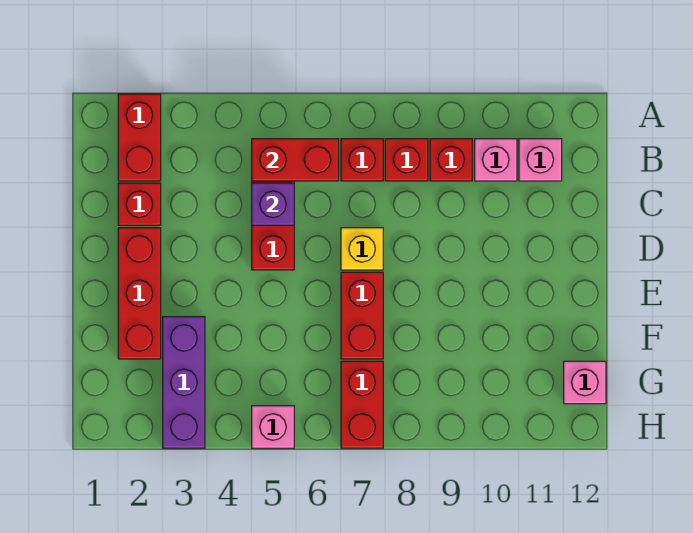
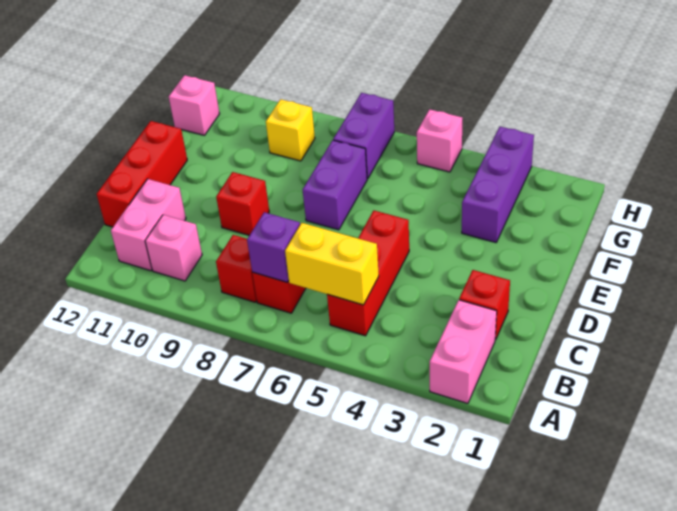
red 1x2 brick [118,94,161,181] -> pink 1x2 brick [430,300,497,403]
red 1x2 brick [252,139,339,181] -> yellow 1x2 brick [285,223,379,305]
red 1x1 brick [430,139,472,181] -> red 1x1 brick moved to [216,172,269,235]
pink 1x1 brick [519,139,562,181] -> pink 1x2 brick [111,179,186,271]
purple 1x1 brick [252,183,294,225] -> purple 1x1 brick moved to [247,212,300,282]
red 1x3 brick [118,228,161,359] -> red 1x3 brick moved to [97,121,187,227]
yellow 1x1 brick [341,228,383,270] -> yellow 1x1 brick moved to [266,99,315,161]
red 1x2 brick [341,272,383,359] -> purple 1x2 brick [303,140,367,230]
red 1x2 brick [341,361,383,448] -> purple 1x2 brick [333,93,394,179]

